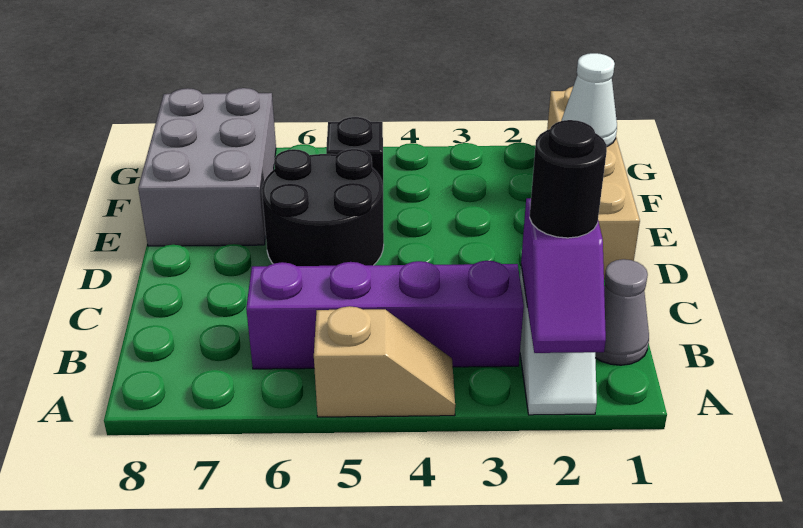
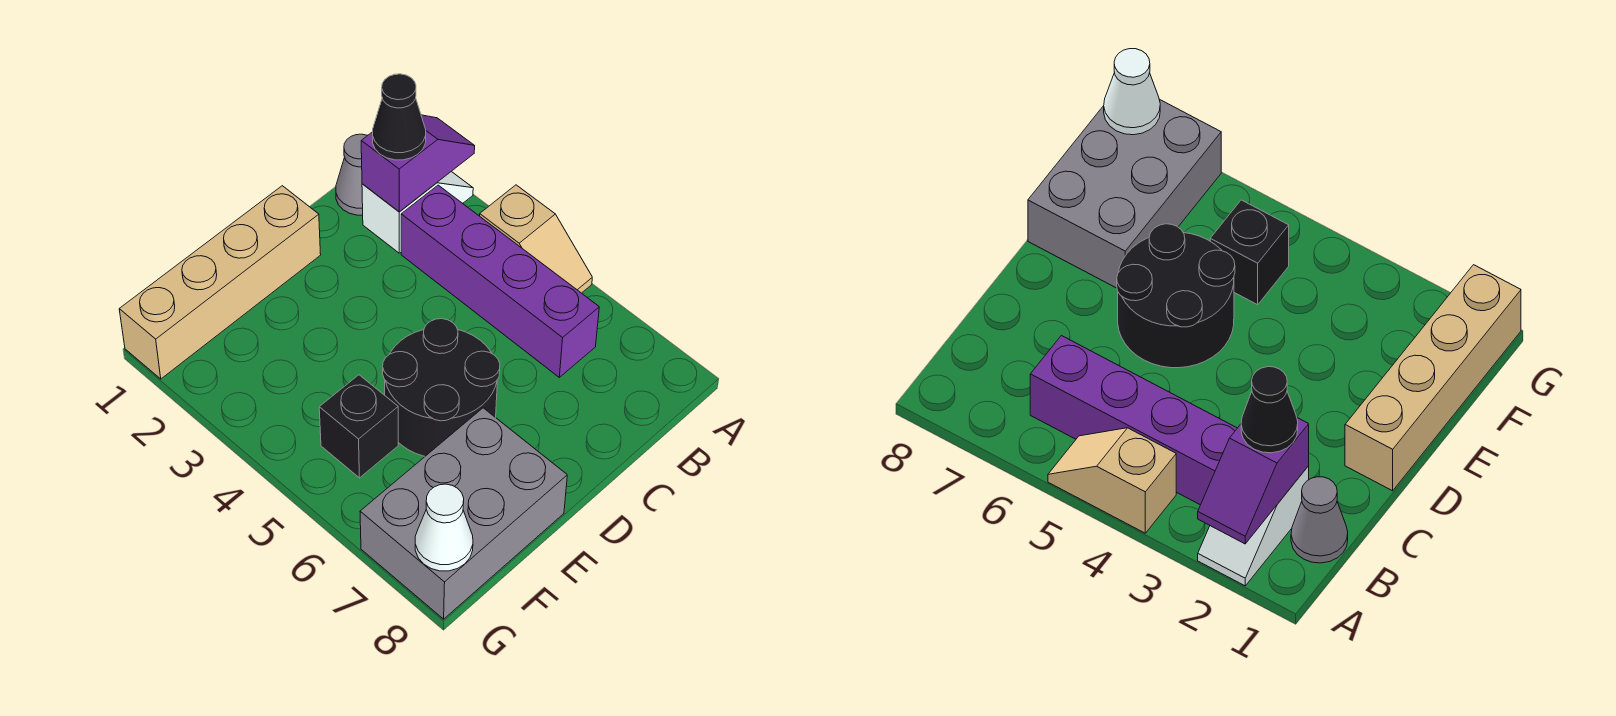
tan 1x2 slope [314,306,455,417] -> tan 1x2 slope turned to [480,185,592,293]
black 1x1 round brick [530,120,607,238] -> black 1x1 cone [373,74,426,160]
white 1x1 cone [562,53,617,146] -> white 1x1 cone moved to [415,484,473,571]

